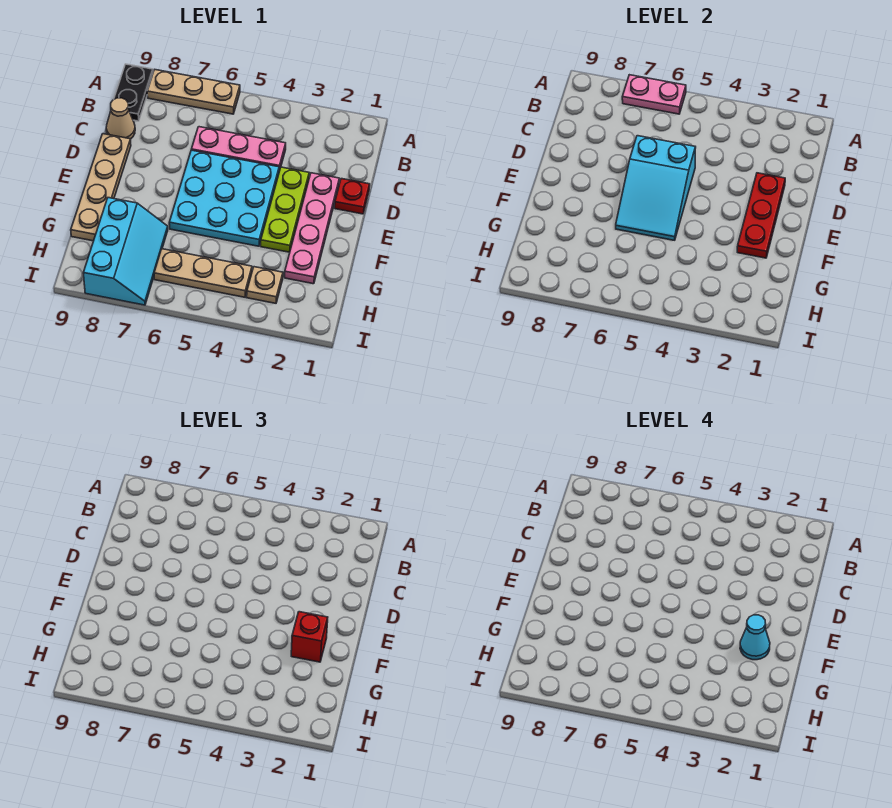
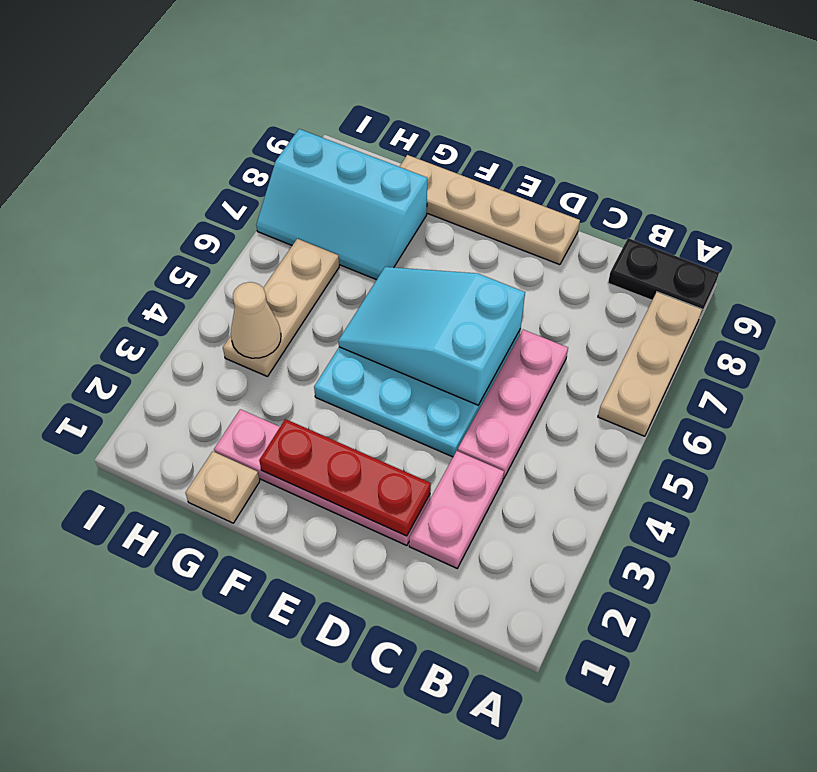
pink 1x2 plate [622,75,686,114] -> pink 1x2 plate moved to [409,451,504,568]
tan 1x1 cone [106,98,135,139] -> tan 1x1 cone moved to [231,282,281,358]
red 1x1 plate [335,179,370,214] -> none
lime 1x3 plate [261,167,309,252] -> none
red 1x1 brick [291,612,328,662] -> none
cyan 1x1 cone [740,615,770,660] -> none
tan 1x1 plate [247,267,283,303] -> tan 1x1 plate moved to [185,451,260,523]

